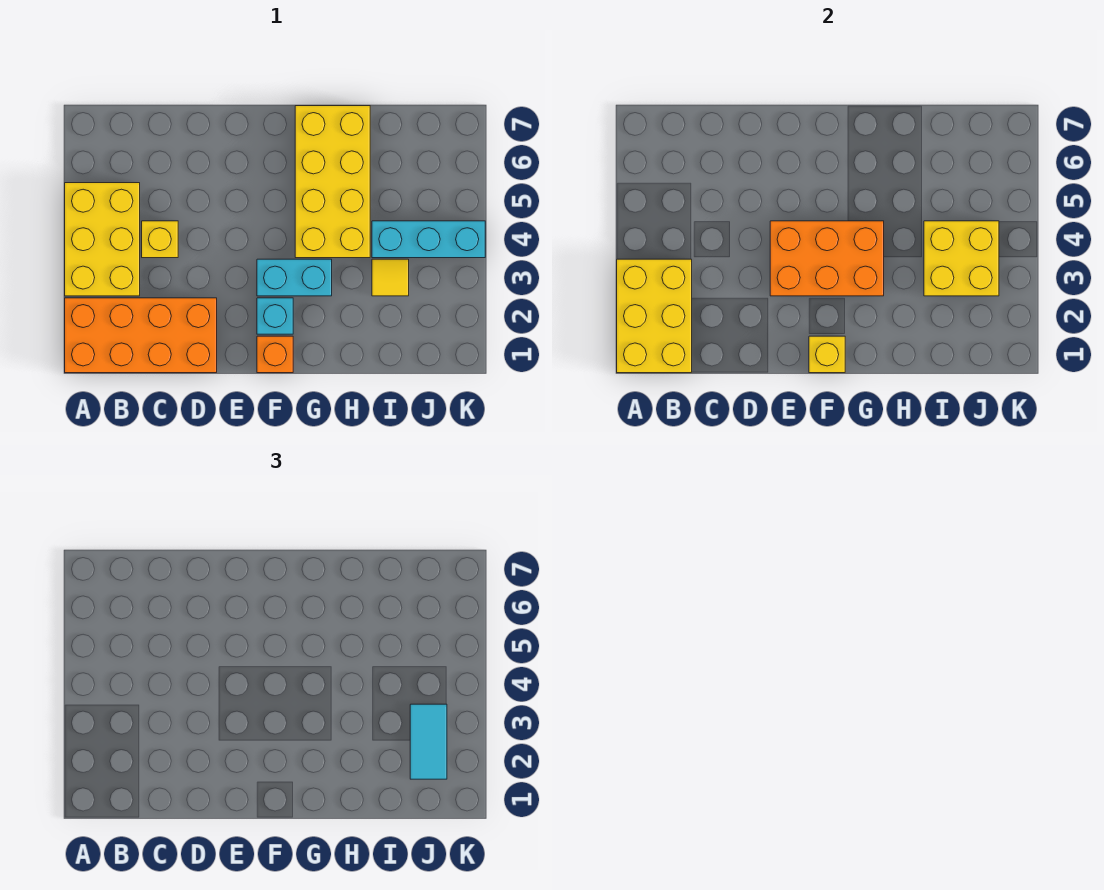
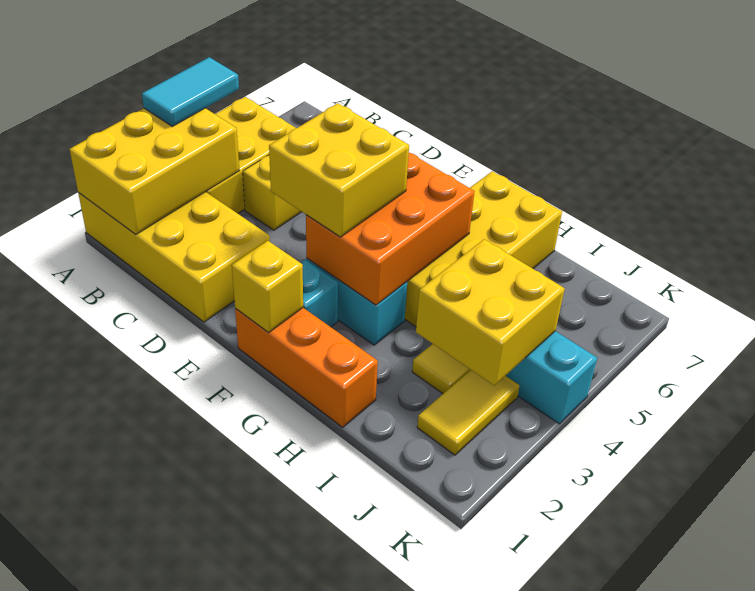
orange 2x4 brick [65,298,217,373] -> yellow 2x4 brick [78,192,270,322]
orange 2x3 brick [770,221,884,296] -> orange 2x3 brick turned to [306,153,475,305]
none -> yellow 2x2 brick [269,103,409,237]
orange 1x1 brick [257,336,293,373] -> orange 1x3 brick [235,308,378,427]
none -> yellow 1x2 tile [417,370,520,455]
cyan 1x2 tile [410,704,447,779] -> cyan 1x2 tile moved to [142,57,239,126]

